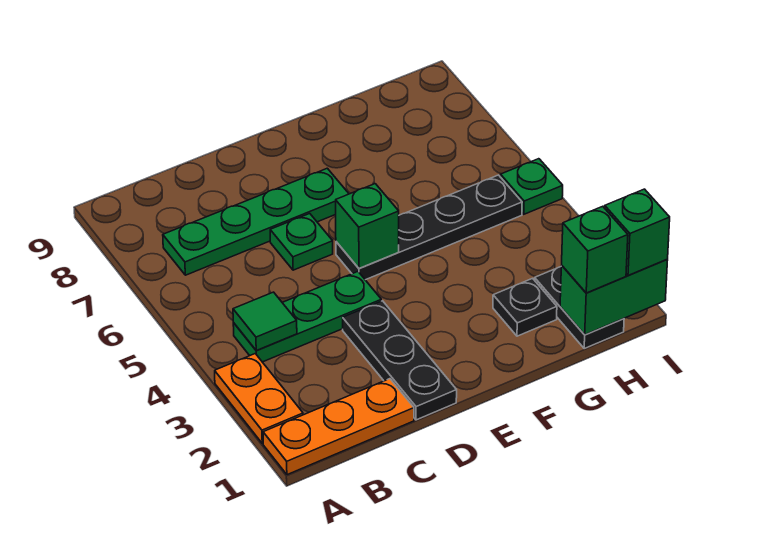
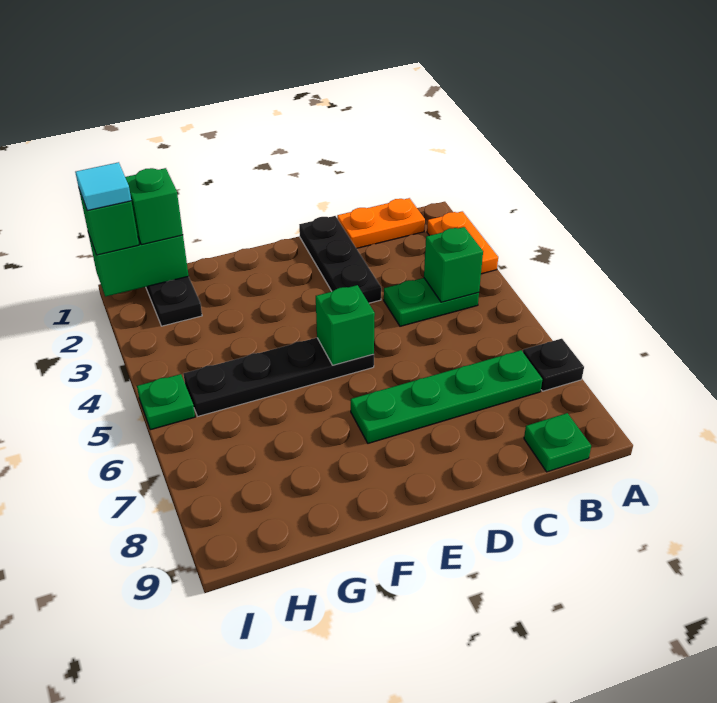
orange 1x3 plate [263,379,414,475] -> orange 1x2 plate [337,198,425,248]
green 1x3 plate [233,272,381,362] -> green 1x2 plate [384,278,479,326]
green 1x1 tile [233,292,297,350] -> green 1x1 brick [424,227,483,302]
green 1x1 plate [270,214,333,270] -> green 1x1 plate moved to [524,413,591,472]
black 1x1 plate [493,278,557,336] -> black 1x1 plate moved to [523,339,584,391]
none -> cyan 1x1 tile [75,162,131,211]

